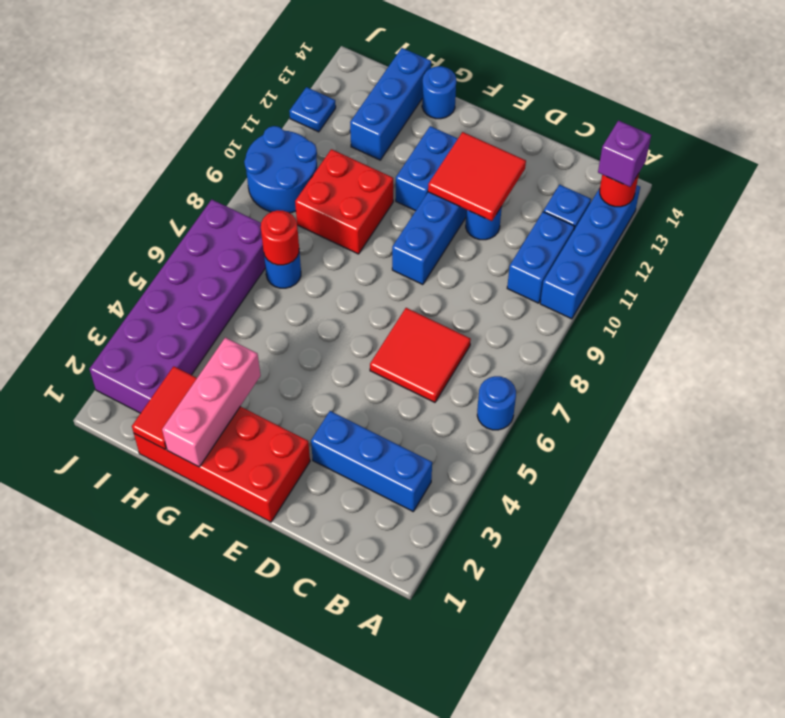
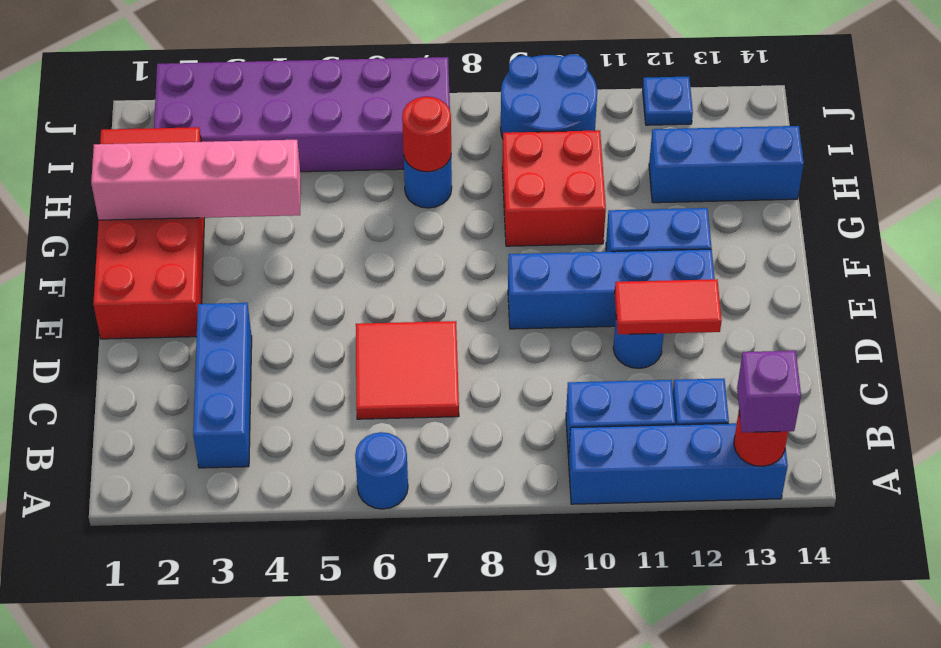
red 2x2 tile [428,132,526,221] -> red 1x2 tile [615,279,722,334]
pink 1x3 brick [162,338,261,467] -> pink 1x4 brick [91,140,301,220]
blue 1x1 round brick [422,66,456,119] -> none

